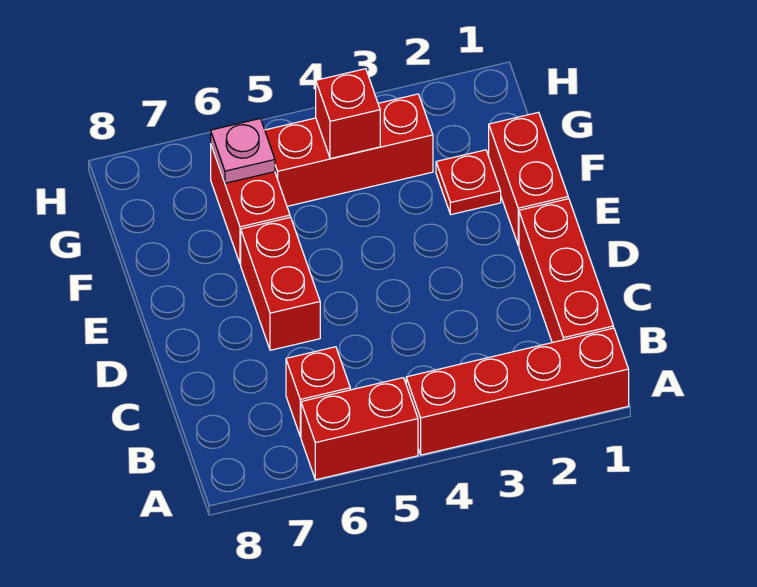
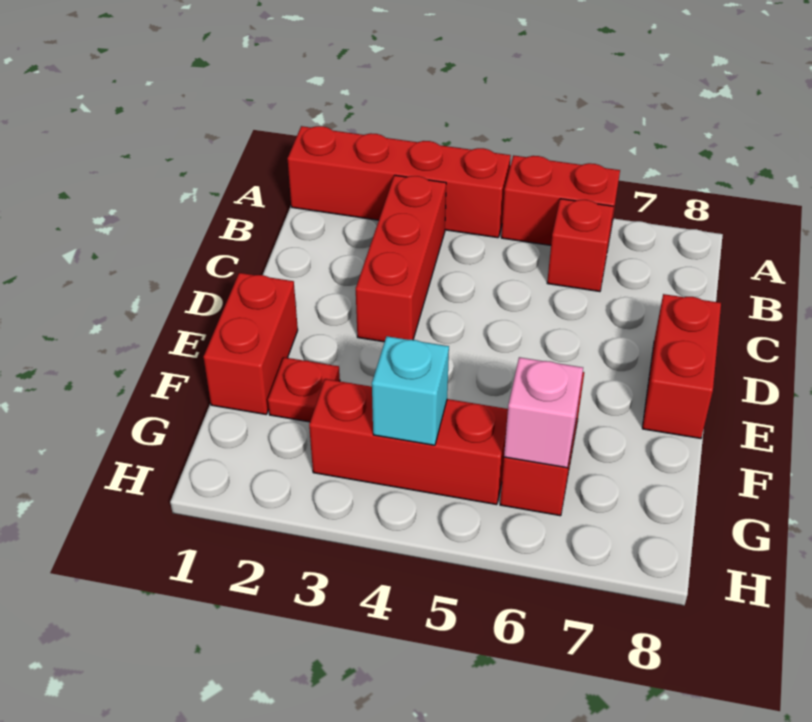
red 1x3 brick [519,199,613,343] -> red 1x3 brick moved to [356,175,446,342]
red 1x2 brick [241,217,320,350] -> red 1x2 brick moved to [642,294,721,439]
red 1x1 brick [316,69,380,159] -> cyan 1x1 brick [372,336,449,445]
pink 1x1 plate [211,119,275,183] -> pink 1x1 brick [504,357,583,468]

